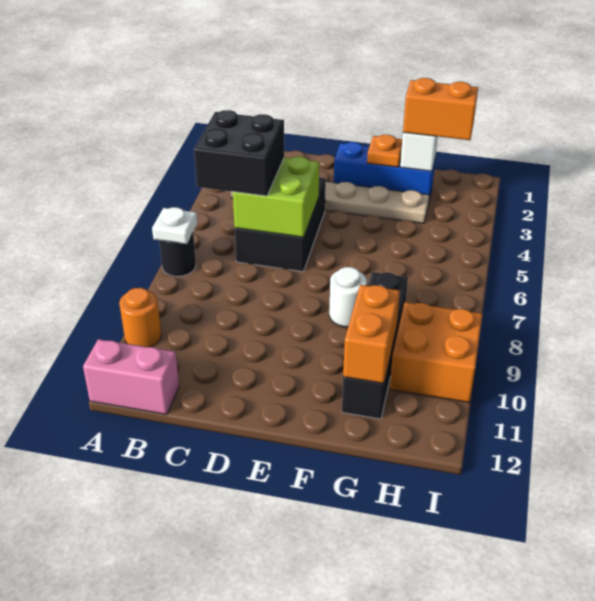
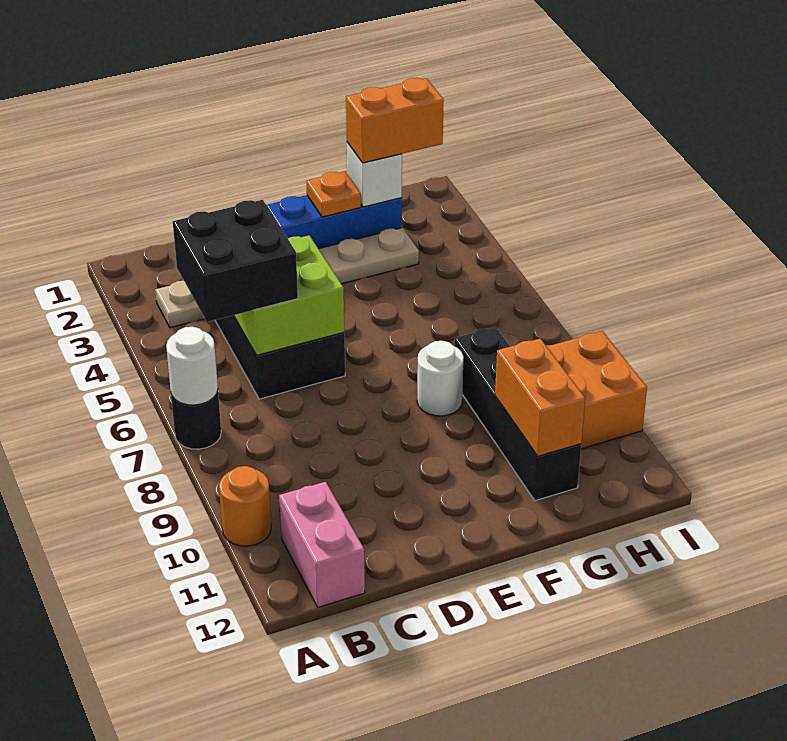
white 1x1 plate [152,207,197,244] -> white 1x1 round brick [166,327,218,405]
pink 1x2 brick [83,339,179,415] -> pink 1x2 brick turned to [279,482,365,607]

